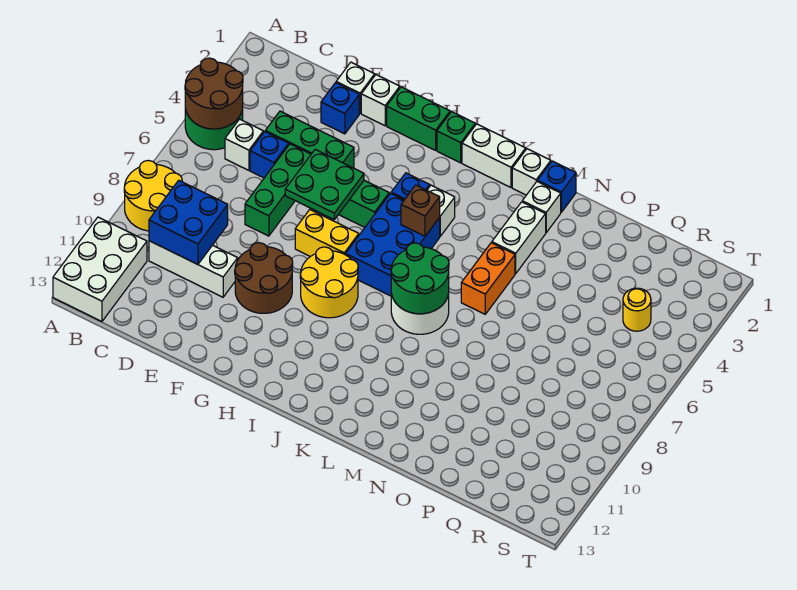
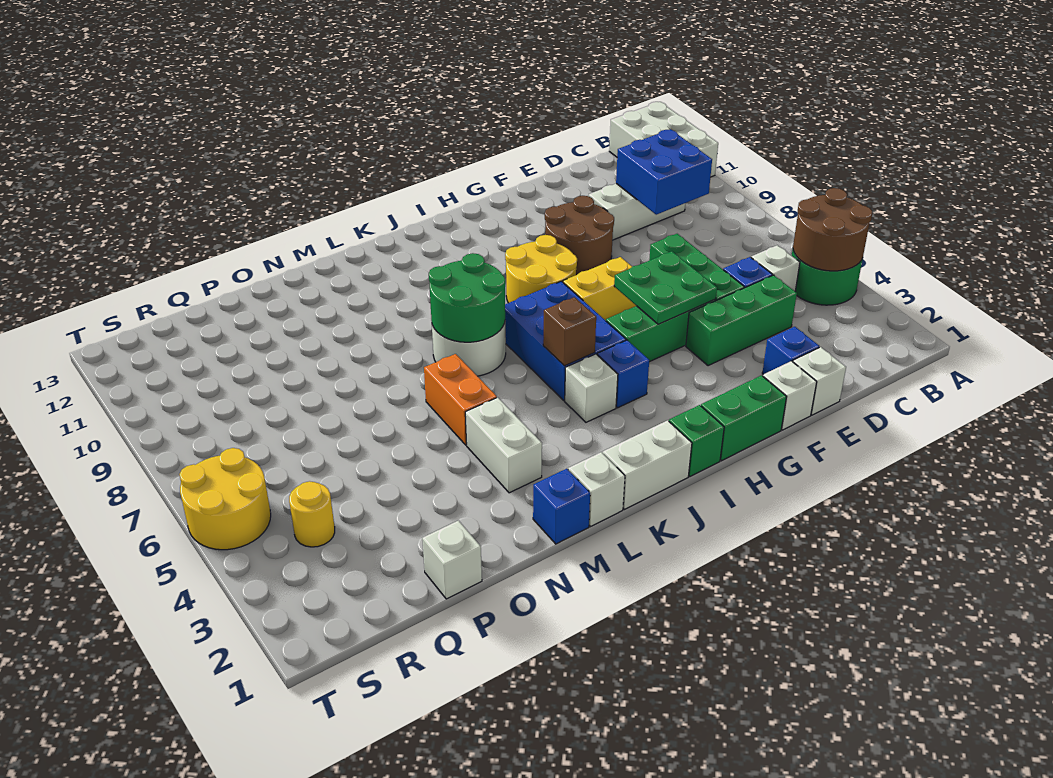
yellow 2x2 round brick [124,160,182,231] -> yellow 2x2 round brick moved to [179,448,271,550]
white 1x1 brick [522,181,561,233] -> white 1x1 brick moved to [422,520,482,599]

